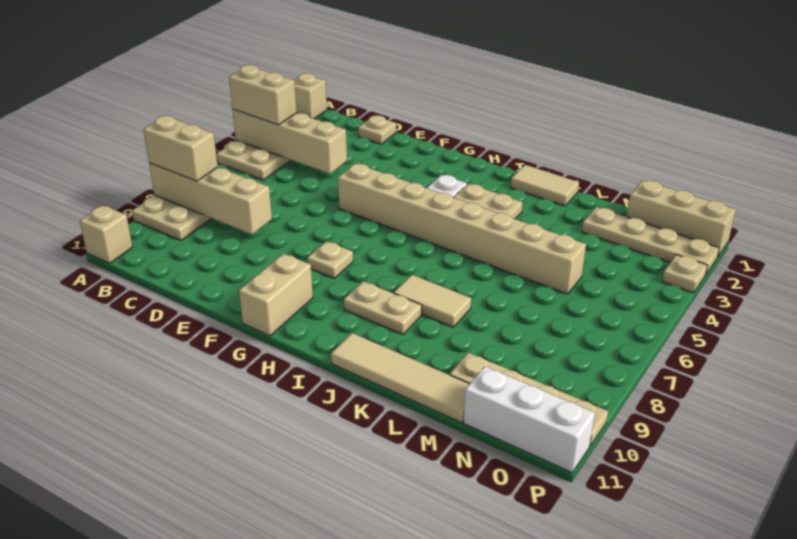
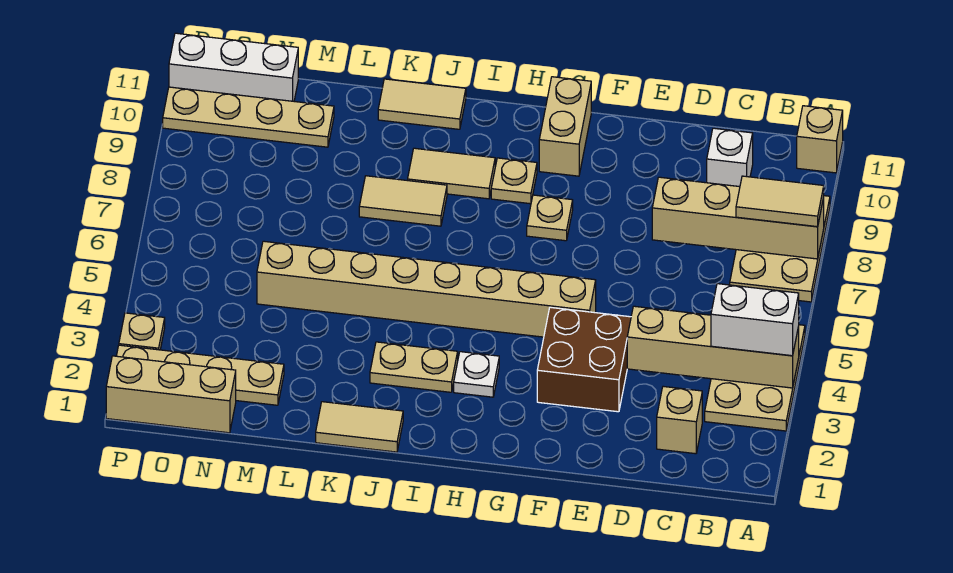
tan 1x1 brick [294,73,327,119] -> tan 1x1 brick moved to [657,386,702,454]
tan 1x2 brick [229,65,296,125] -> white 1x2 brick [711,284,799,356]
tan 1x2 brick [143,116,218,181] -> tan 1x2 tile [736,176,824,227]
none -> white 1x1 brick [707,128,753,187]
tan 1x1 plate [358,115,396,144] -> tan 1x1 plate moved to [491,158,537,204]
none -> brown 2x2 brick [537,307,631,412]
tan 1x2 plate [344,281,422,334] -> tan 1x2 tile [408,148,495,199]
tan 1x4 tile [331,333,469,423] -> tan 1x2 tile [378,79,466,129]

